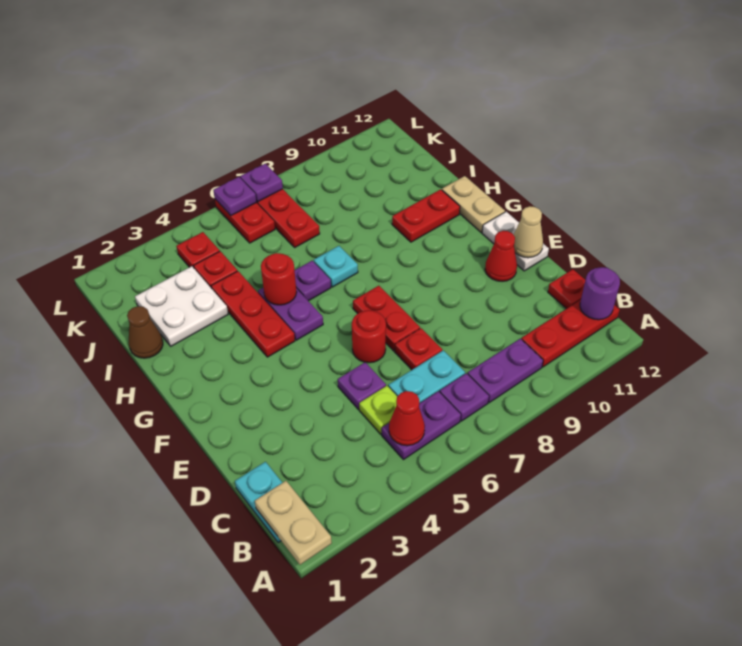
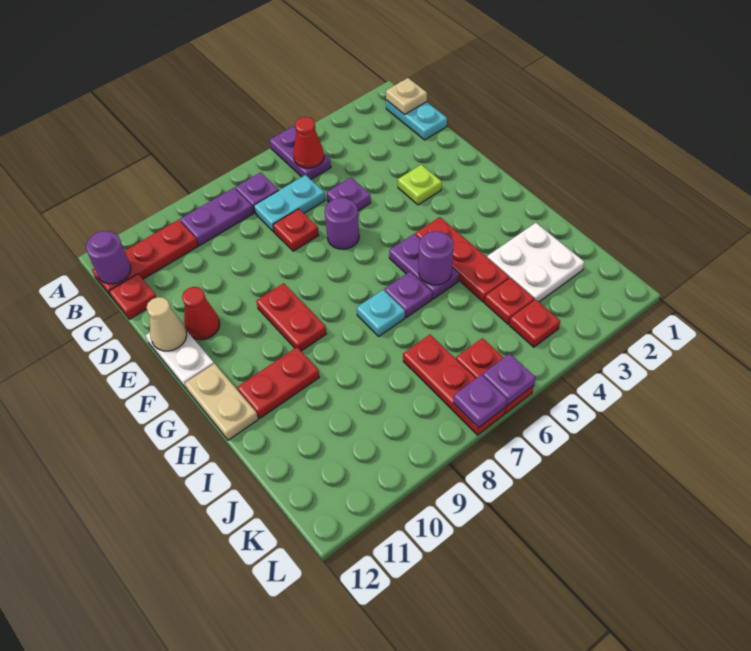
tan 1x2 plate [255,481,332,565] -> tan 1x1 plate [386,78,427,115]
purple 1x2 plate [382,391,461,460] -> purple 1x2 plate turned to [270,126,331,179]
lime 1x1 plate [359,386,397,434] -> lime 1x1 plate moved to [398,165,442,205]
red 1x1 round brick [352,310,386,363] -> purple 1x1 round brick [325,198,359,249]
red 1x2 plate [353,286,420,351] -> red 1x2 plate moved to [256,283,326,351]
red 1x1 round brick [261,253,297,305] -> purple 1x1 round brick [419,231,454,285]
brown 1x1 cone [127,306,163,358] -> none

